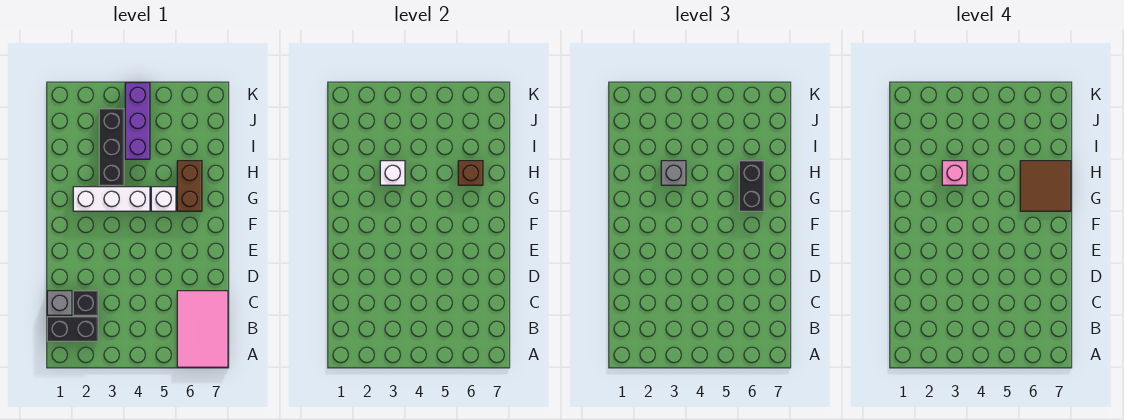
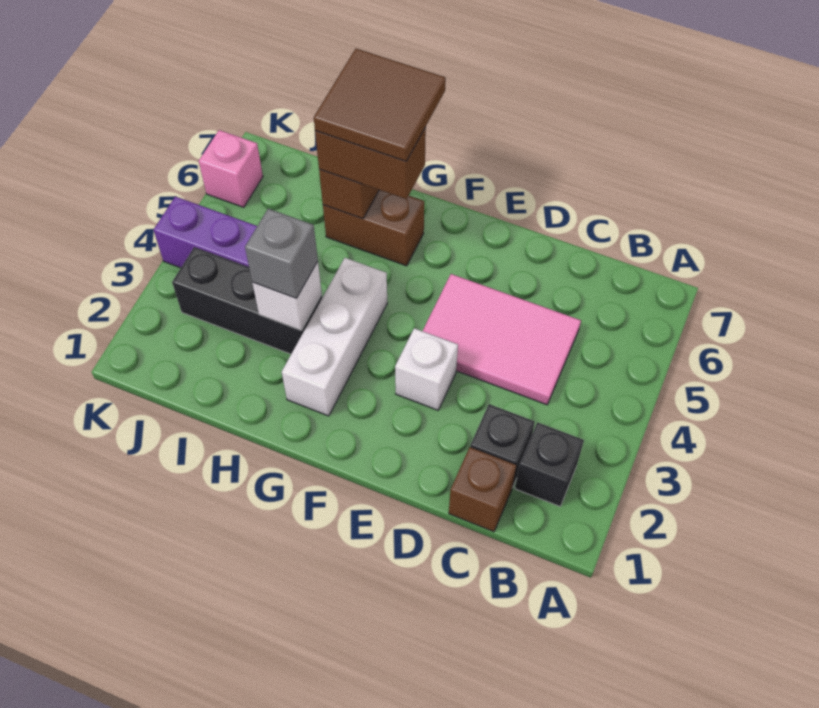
pink 2x3 tile [177,291,228,367] -> pink 2x3 tile moved to [423,274,581,405]
black 1x2 brick [47,317,98,341] -> black 1x1 brick [515,422,584,506]
grey 1x1 brick [47,291,72,315] -> brown 1x1 brick [449,447,516,532]
white 1x1 brick [151,187,176,211] -> white 1x1 brick moved to [395,328,458,410]
black 1x2 brick [739,161,764,211] -> brown 1x2 brick [315,127,426,199]
pink 1x1 brick [942,161,967,185] -> pink 1x1 brick moved to [199,130,263,207]

